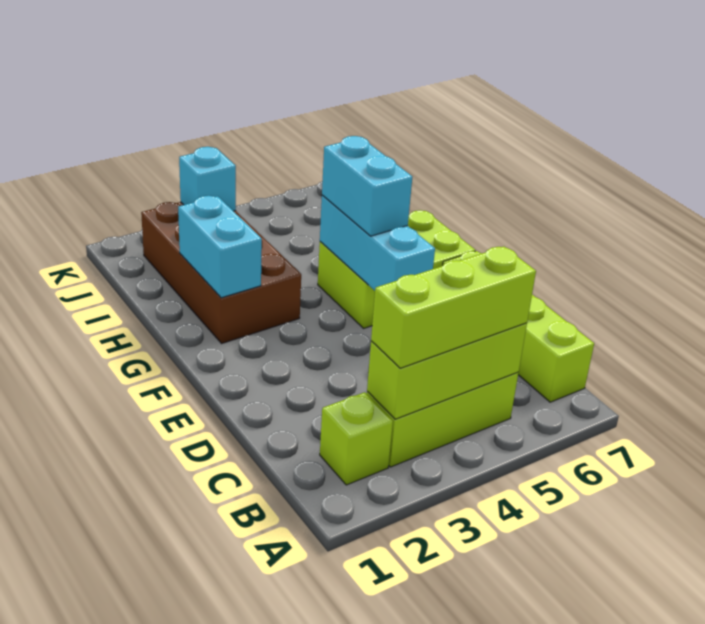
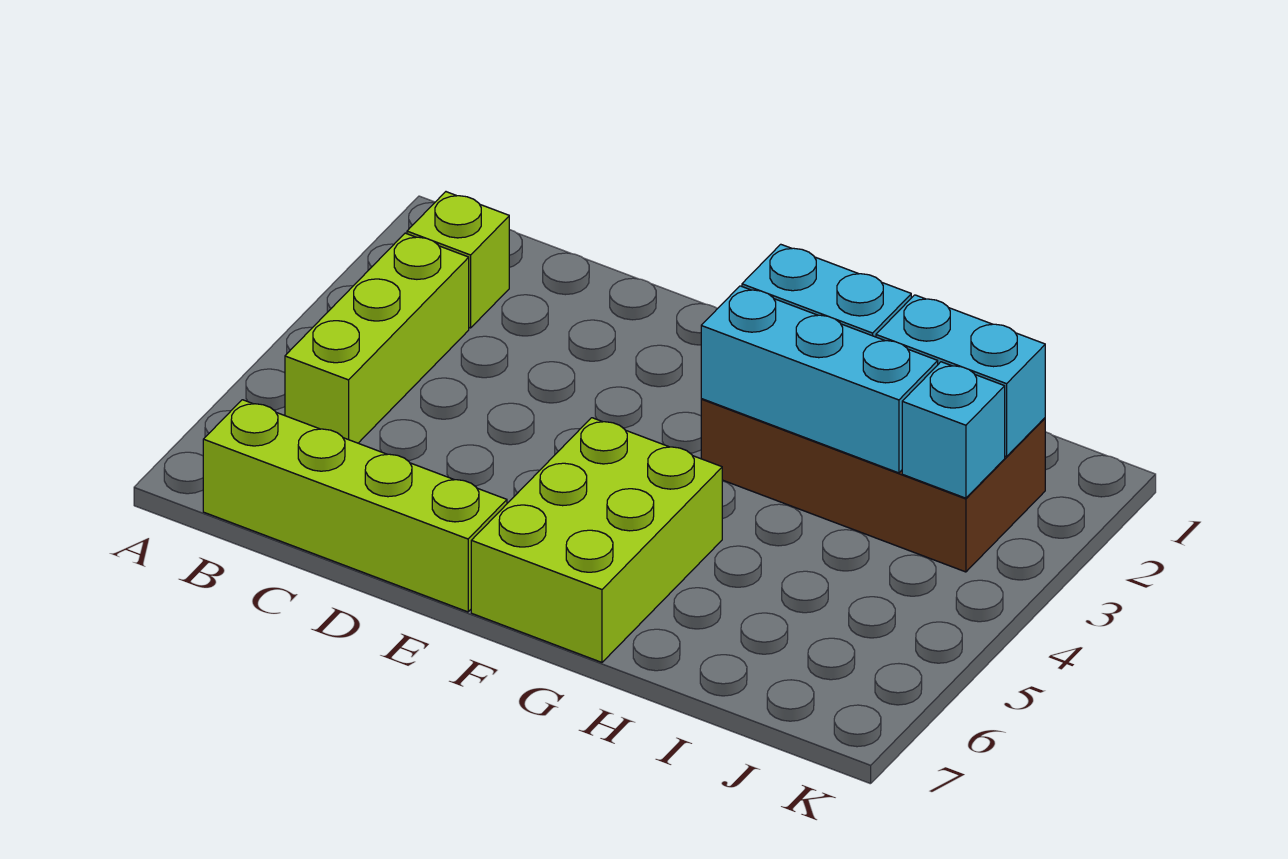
lime 1x3 brick [367,323,527,419] -> none
lime 1x3 brick [371,247,536,368] -> none
cyan 1x3 brick [320,195,435,291] -> cyan 1x3 brick moved to [701,286,938,473]
cyan 1x2 brick [322,136,412,236] -> cyan 1x2 brick moved to [876,295,1045,457]

